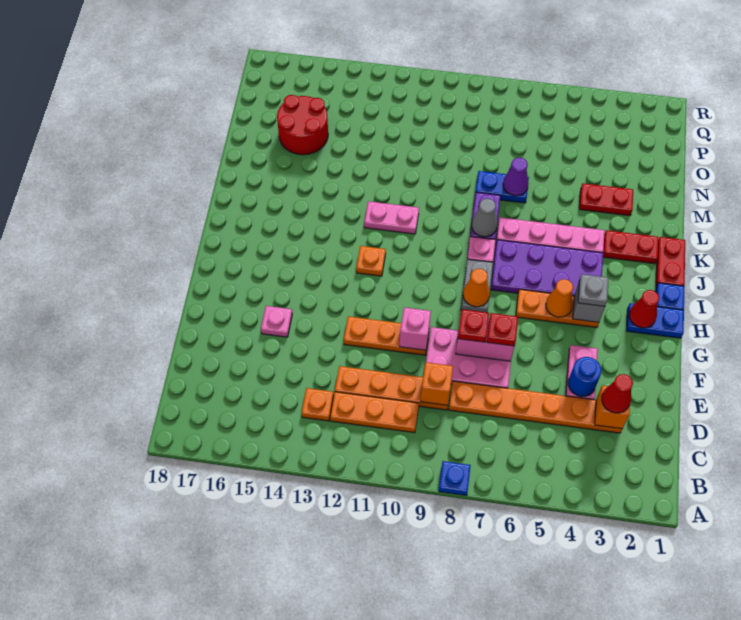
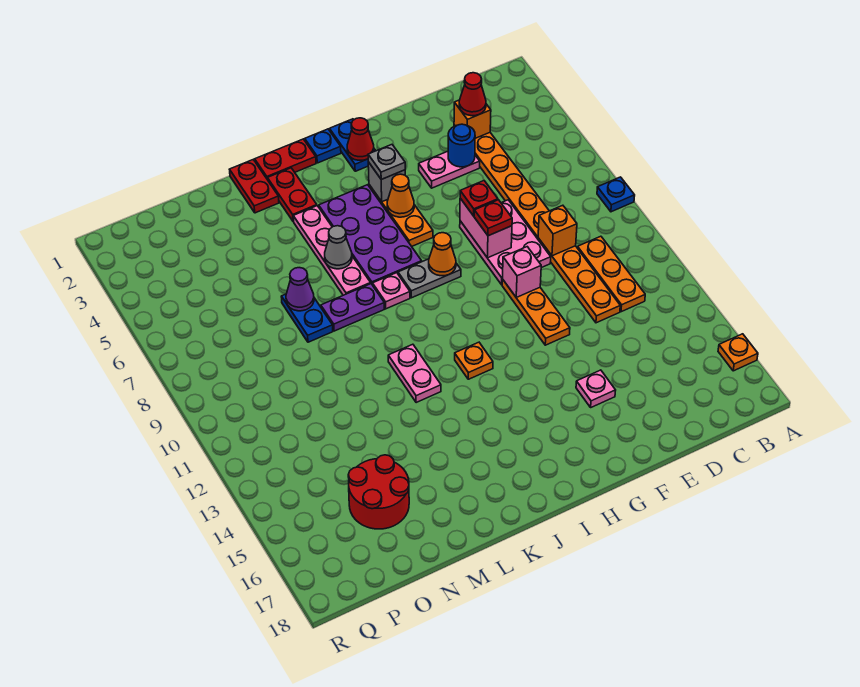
orange 1x1 plate [302,388,334,421] -> orange 1x1 plate moved to [718,334,758,371]
grey 1x1 cone [472,199,497,237] -> grey 1x1 cone moved to [325,226,352,269]
red 1x2 plate [579,183,633,216] -> red 1x2 plate moved to [230,160,279,213]

